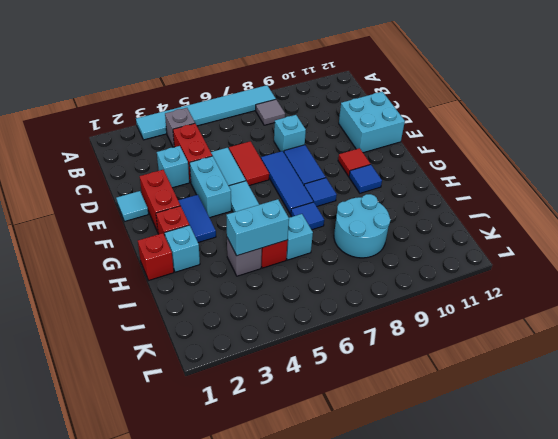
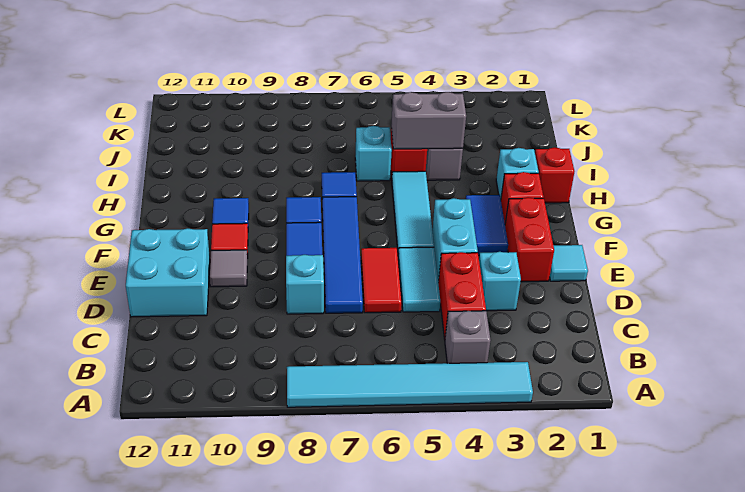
grey 1x1 tile [256,99,285,125] -> grey 1x1 tile moved to [210,250,247,287]
blue 1x3 tile [261,151,313,215] -> blue 1x4 tile [322,197,363,313]
cyan 1x2 brick [226,199,289,256] -> grey 1x2 brick [391,92,466,149]
cyan 2x2 round brick [334,194,390,258] -> none

